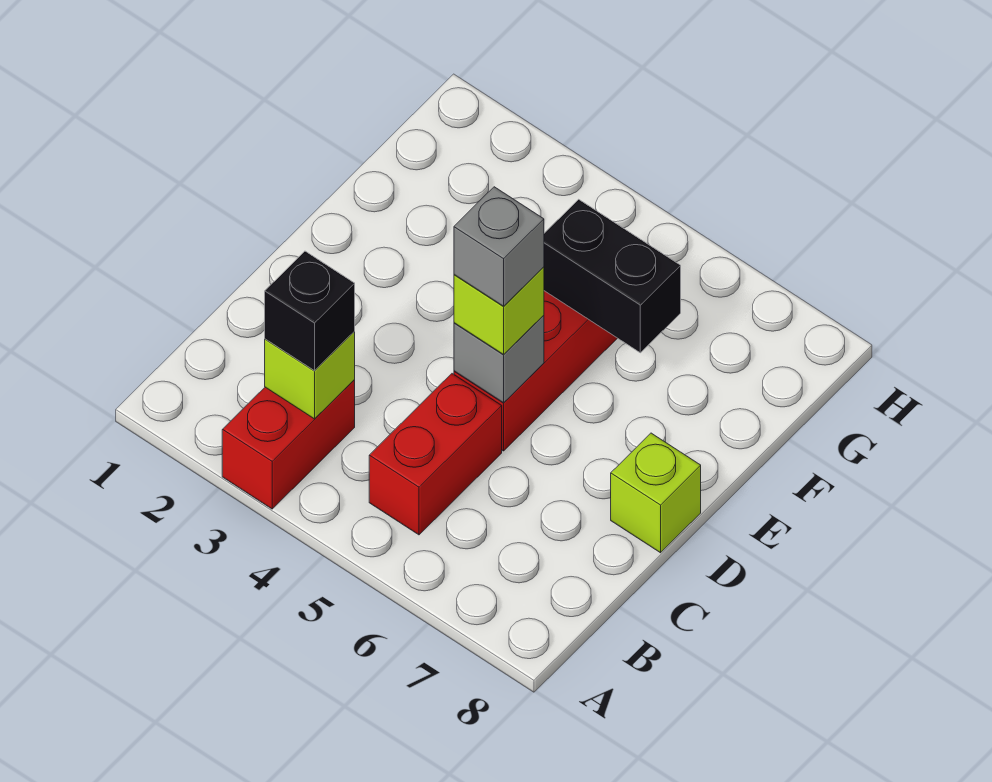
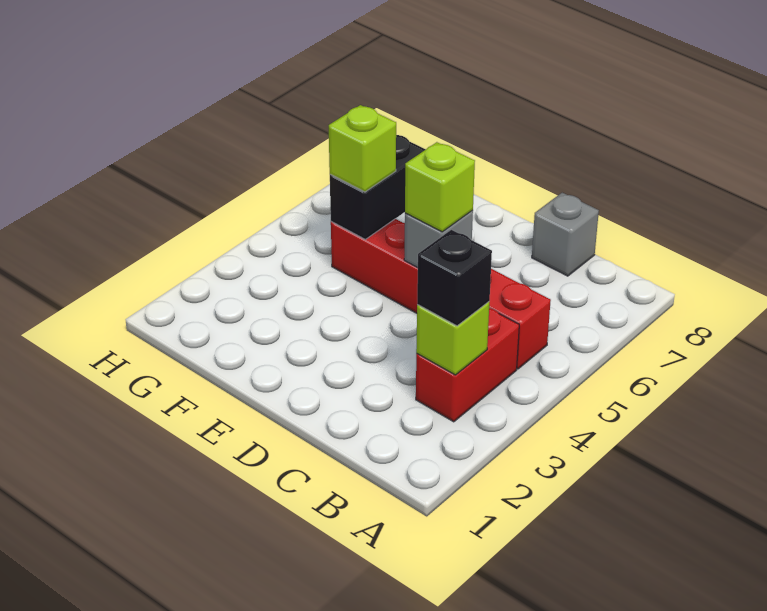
red 1x2 brick [222,379,355,509] -> red 1x2 brick turned to [416,308,519,422]
grey 1x1 brick [454,187,544,306] -> grey 1x1 brick moved to [532,193,599,276]
lime 1x1 brick [611,433,701,553] -> lime 1x1 brick moved to [329,105,396,192]

